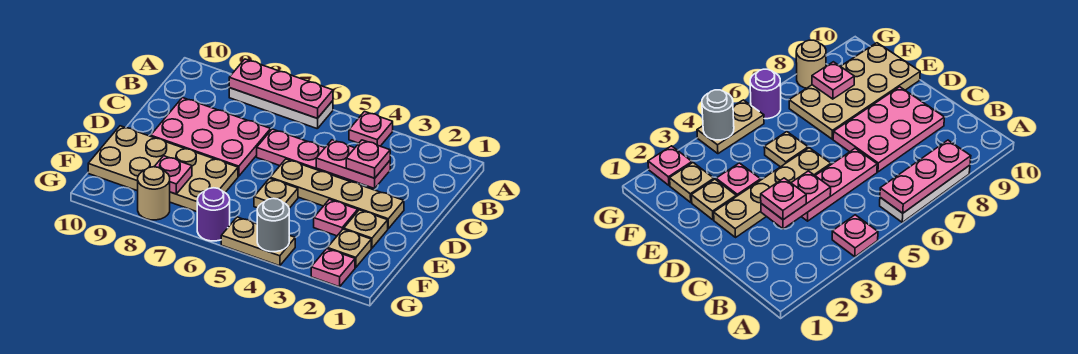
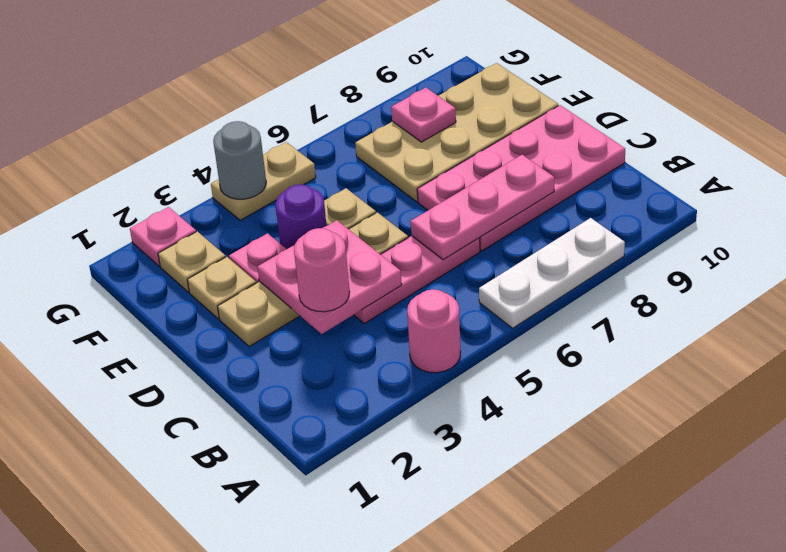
pink 1x1 plate [349,112,393,146] -> pink 1x1 round brick [407,289,461,373]
pink 1x3 plate [229,59,333,118] -> pink 1x3 plate moved to [411,155,554,260]
pink 1x2 plate [316,140,390,188] -> pink 2x2 plate [257,220,402,334]
pink 1x1 plate [346,140,390,178] -> pink 1x1 round brick [294,228,350,312]
pink 2x3 plate [151,98,271,176] -> pink 2x4 plate [417,105,625,251]
purple 1x1 round brick [197,188,230,241] -> purple 1x1 round brick moved to [275,184,326,249]
tan 1x1 round brick [138,167,170,220] -> none

